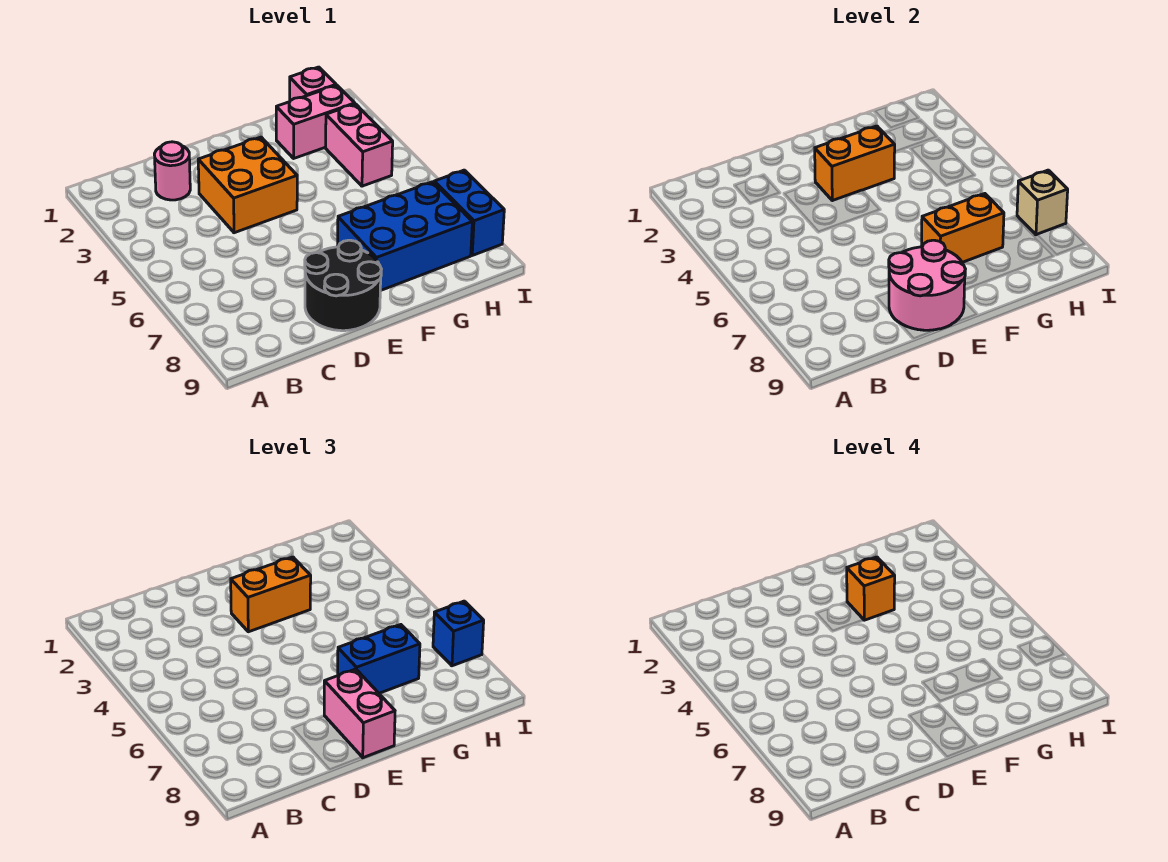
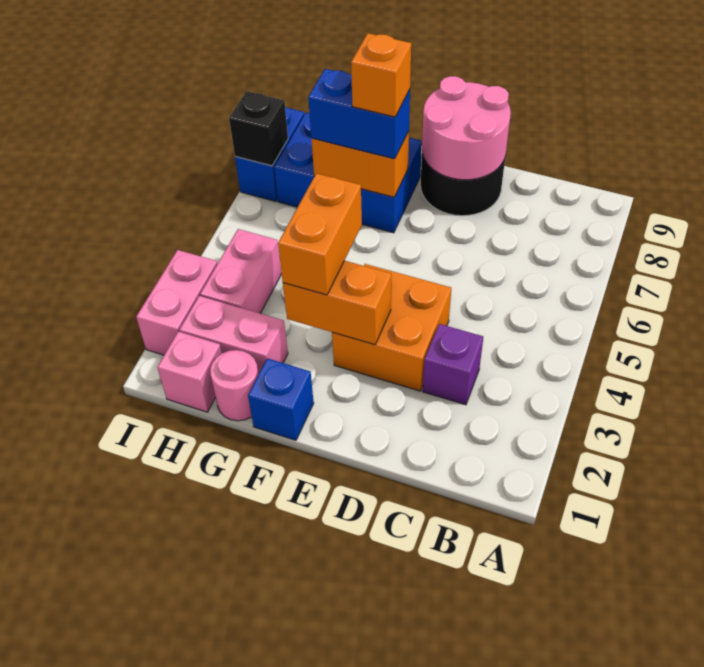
pink 1x1 round brick [154,142,190,200] -> pink 1x1 round brick moved to [210,350,259,421]
none -> purple 1x1 brick [423,324,483,405]
orange 1x2 brick [231,557,311,632] -> orange 1x2 brick turned to [278,173,362,295]
pink 1x2 brick [324,669,395,758] -> pink 1x2 brick moved to [136,250,217,355]
orange 1x1 brick [847,557,895,620] -> orange 1x1 brick moved to [351,33,411,117]
tan 1x1 brick [1017,170,1068,235] -> black 1x1 brick [229,91,288,166]
blue 1x1 brick [433,601,484,666] -> blue 1x1 brick moved to [248,358,314,440]

